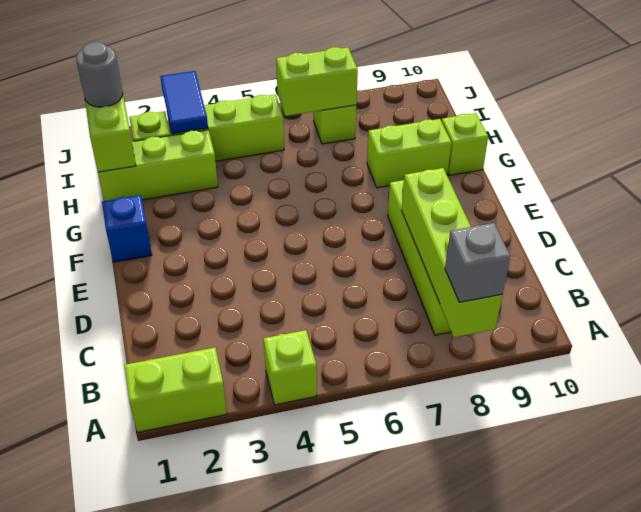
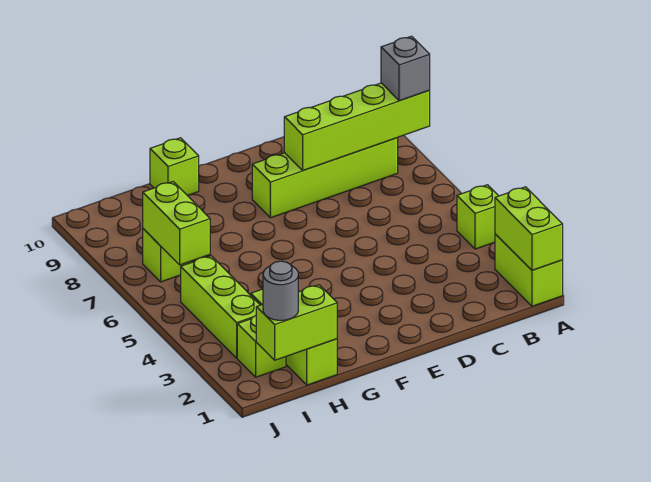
blue 1x1 brick [102,195,152,262] -> none
lime 1x2 brick [367,119,451,188] -> lime 1x2 brick moved to [495,187,563,270]
blue 1x2 tile [160,71,208,134] -> none

